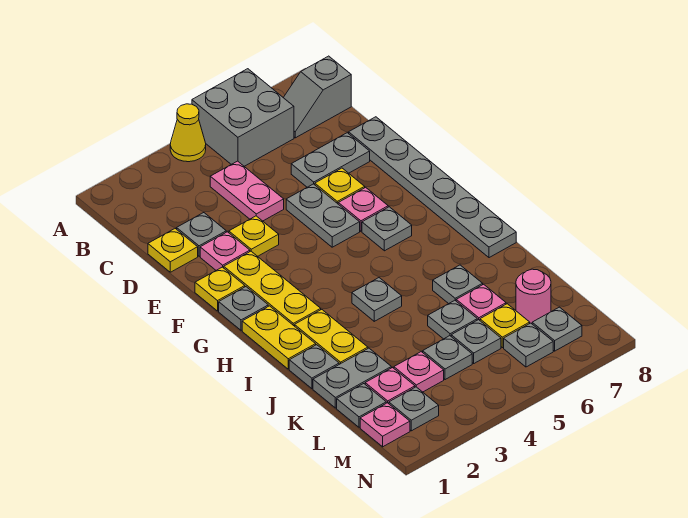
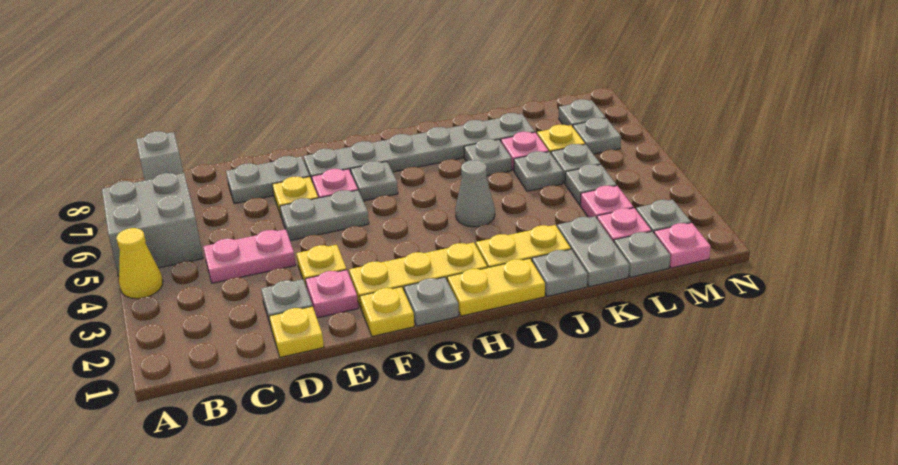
grey 1x2 plate [291,133,370,187] -> grey 1x2 plate turned to [226,156,310,204]
grey 1x6 plate [349,117,516,258] -> grey 1x6 plate moved to [304,113,535,181]
grey 1x1 plate [352,278,402,321] -> grey 1x1 cone [455,160,495,227]
pink 1x1 round brick [516,269,551,324] -> none

